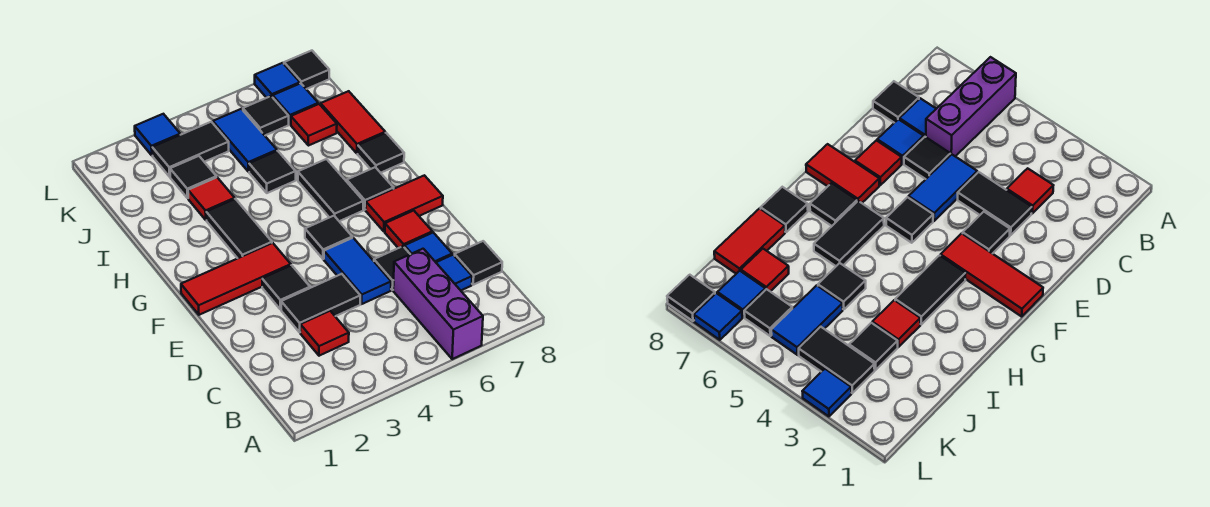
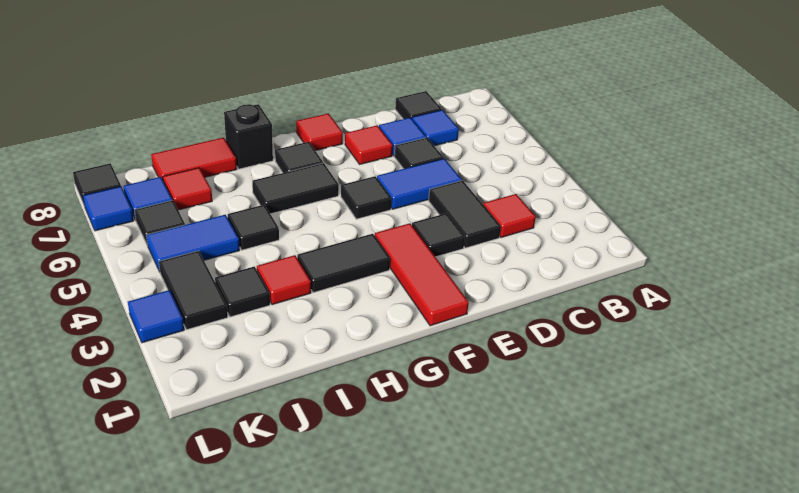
purple 1x3 brick [393,249,483,359] -> none
red 1x2 tile [366,175,443,232] -> red 1x1 tile [296,113,343,151]
black 1x1 tile [358,133,404,173] -> black 1x1 brick [224,104,273,169]

